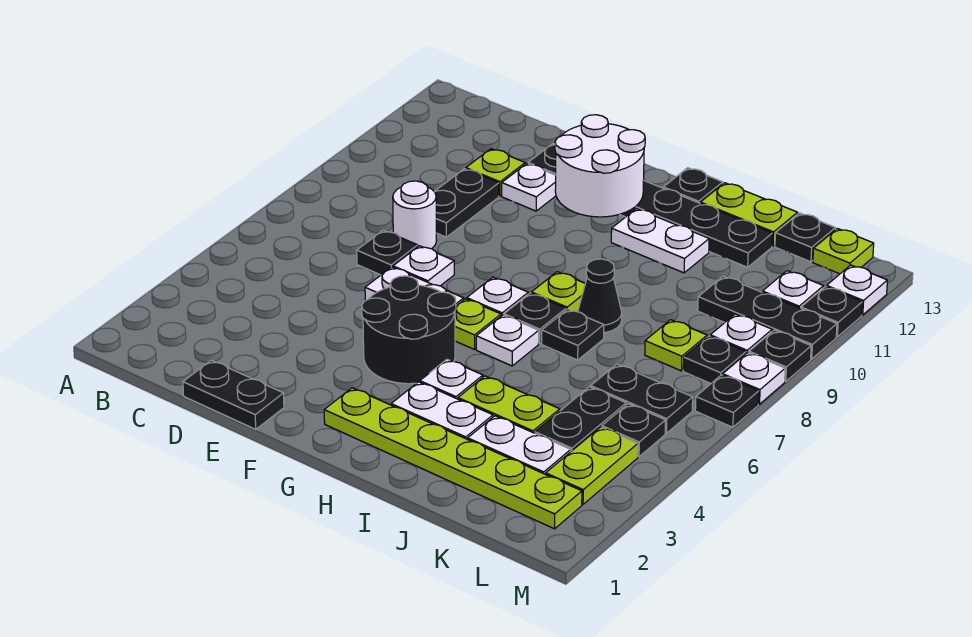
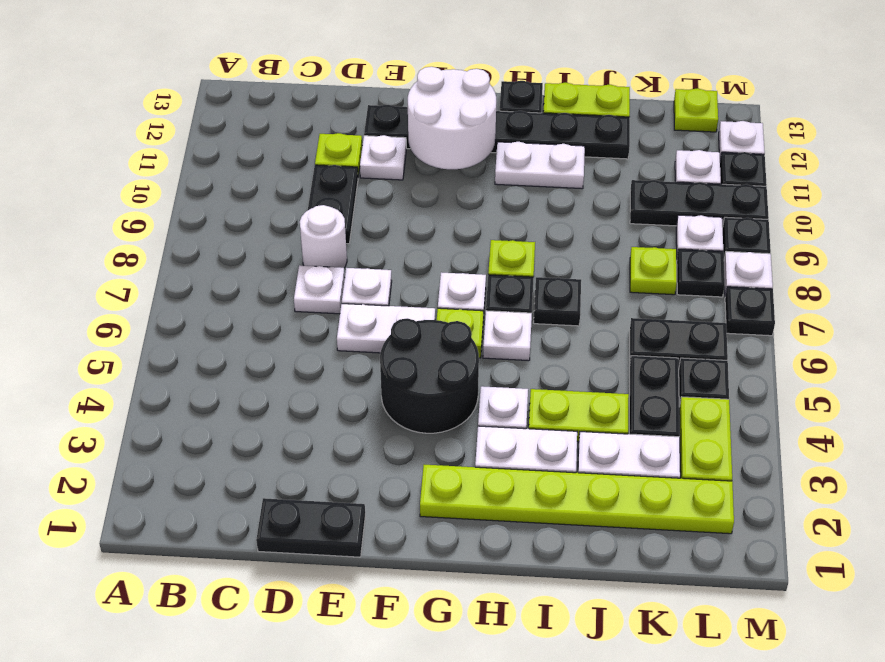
black 1x1 plate [357,230,418,275] -> white 1x1 plate [294,265,345,314]
black 1x1 cone [578,259,622,332] -> none
black 1x1 plate [775,213,835,262] -> none

